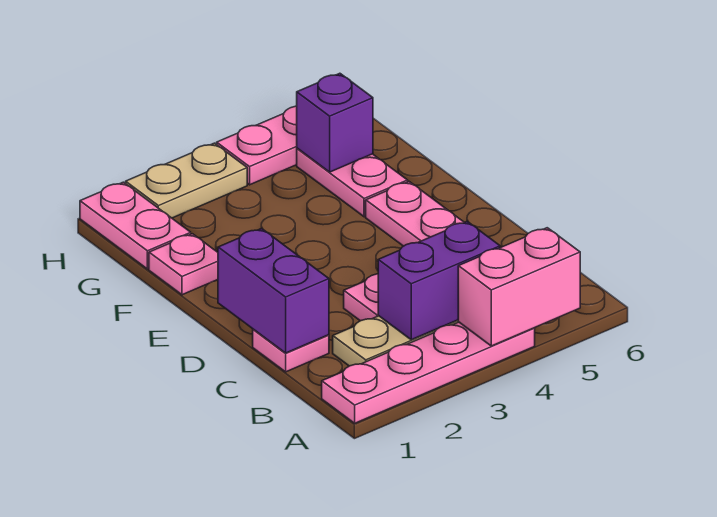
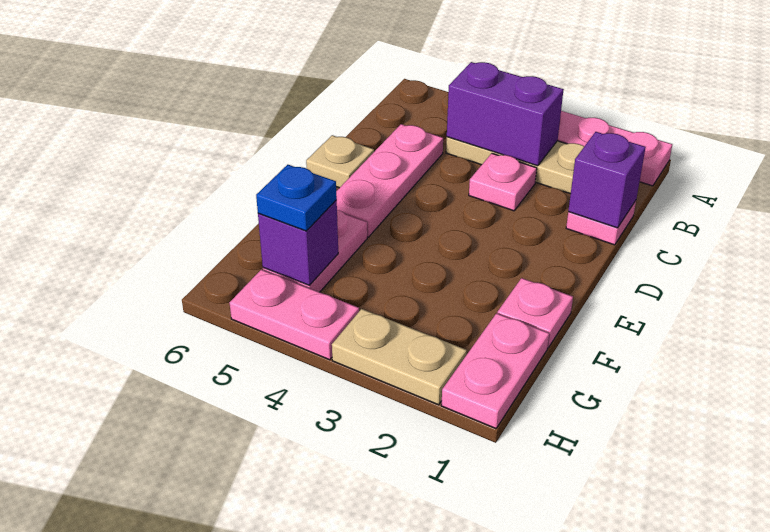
pink 1x2 brick [458,228,580,346] -> none
purple 1x2 brick [218,228,329,353] -> purple 1x1 brick [568,132,646,228]
none -> tan 1x1 plate [306,135,374,188]
none -> blue 1x1 plate [256,165,337,231]

